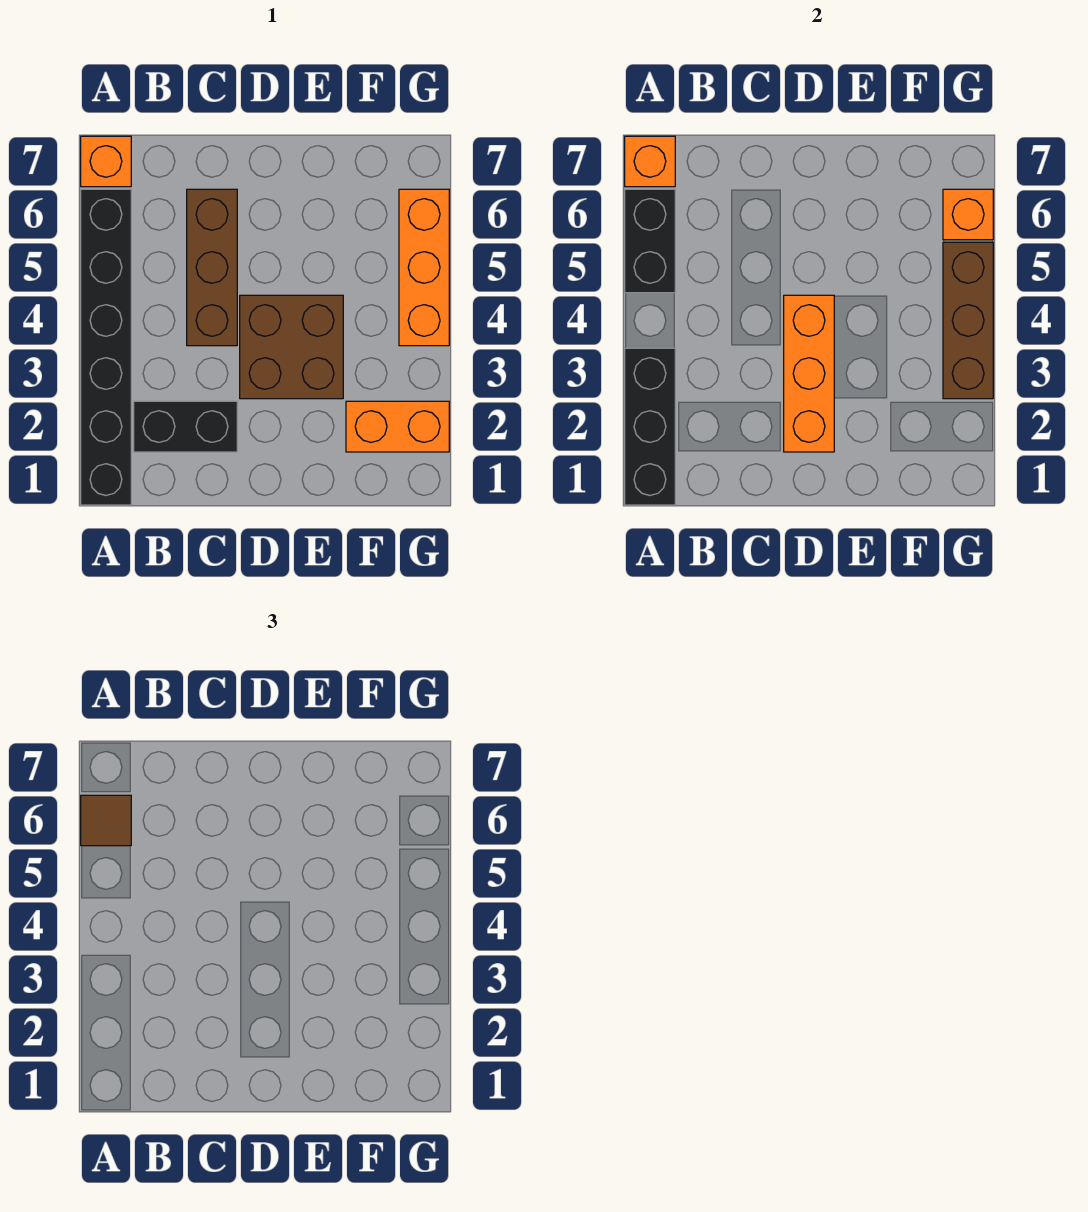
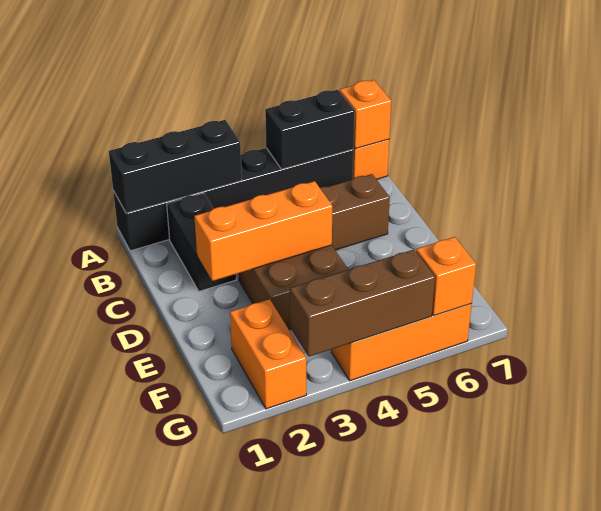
brown 1x1 tile [81,795,131,846] -> none

